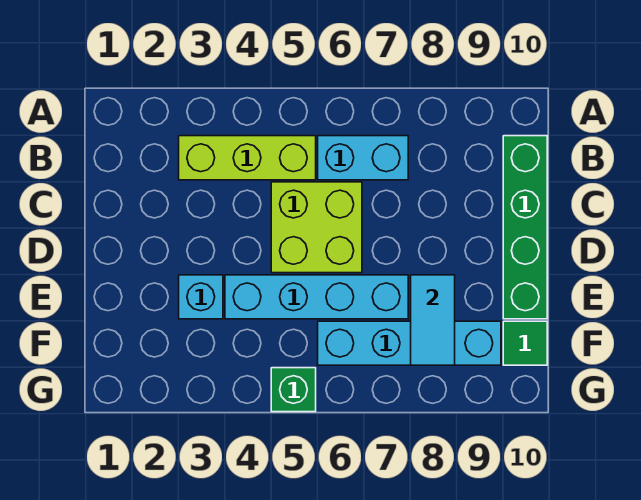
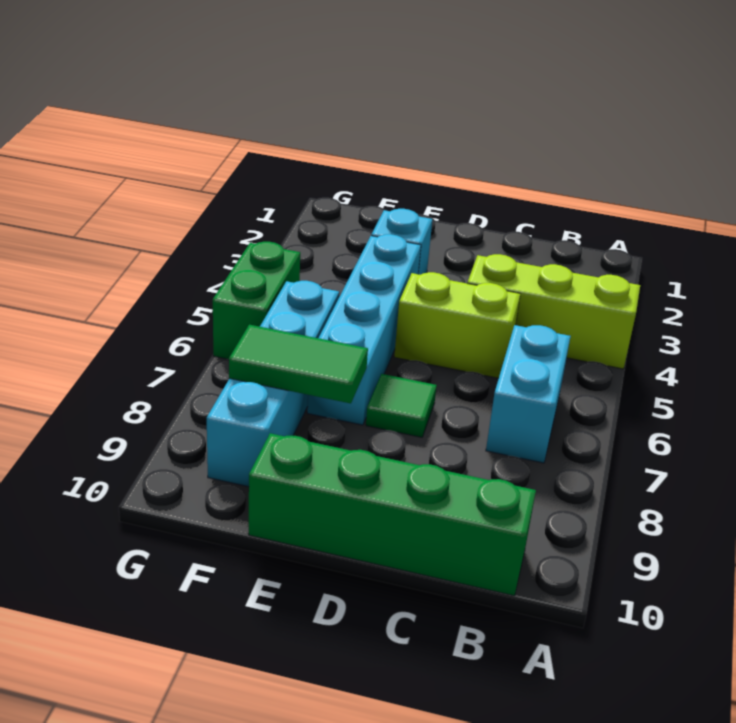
lime 1x3 brick [179,136,316,180] -> lime 1x3 brick turned to [467,254,640,369]
lime 2x2 brick [271,182,362,273] -> lime 1x2 brick [394,272,520,378]
cyan 1x2 tile [411,275,455,365] -> green 1x2 tile [229,325,368,403]
green 1x1 tile [503,321,547,365] -> green 1x1 tile moved to [366,374,437,437]
green 1x1 brick [271,368,316,412] -> green 1x2 brick [213,242,300,359]

